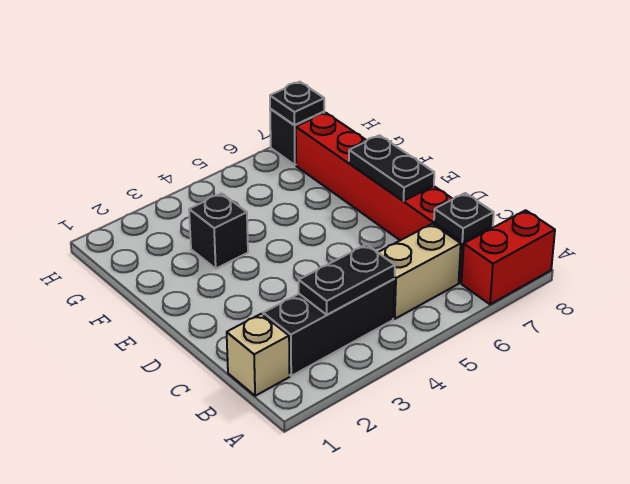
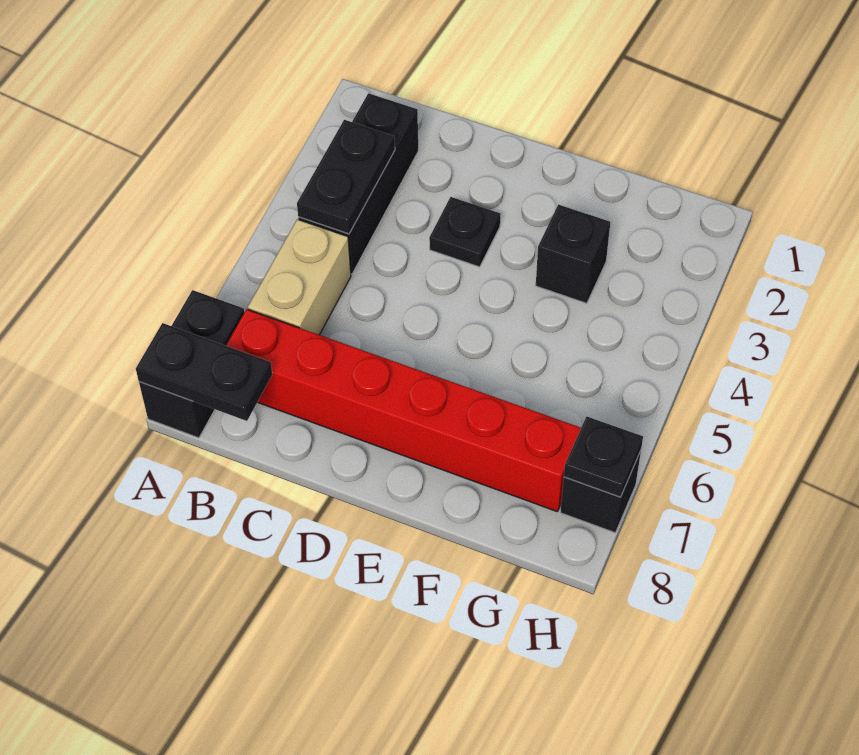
red 1x2 brick [461,210,555,304] -> black 1x2 brick [139,290,244,438]
tan 1x1 brick [227,314,290,396] -> none
black 1x1 plate [434,193,494,242] -> black 1x1 plate moved to [429,197,500,267]
black 1x2 plate [349,135,434,201] -> black 1x2 plate moved to [136,323,272,421]

